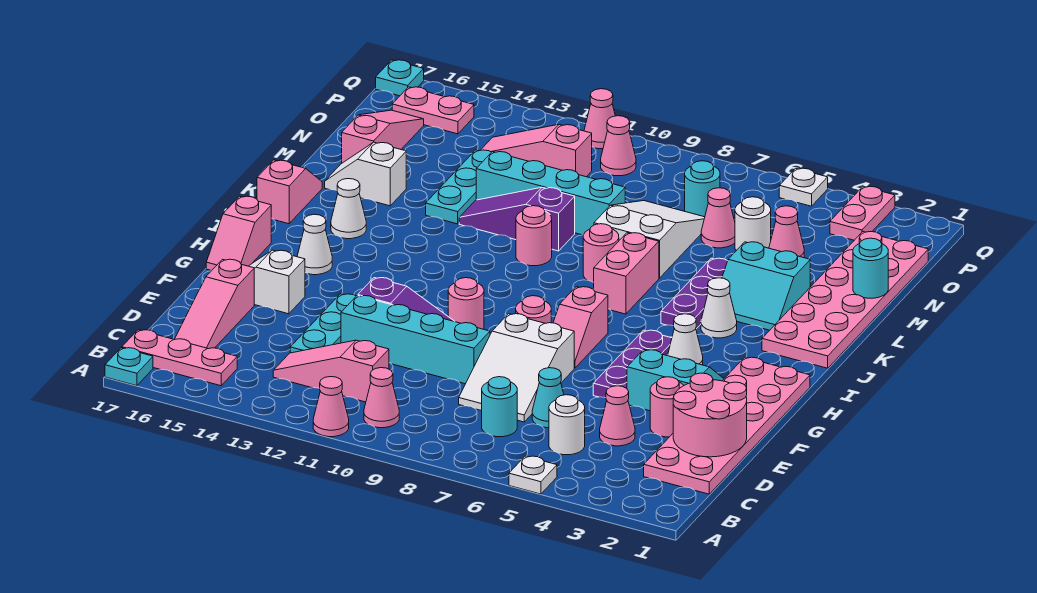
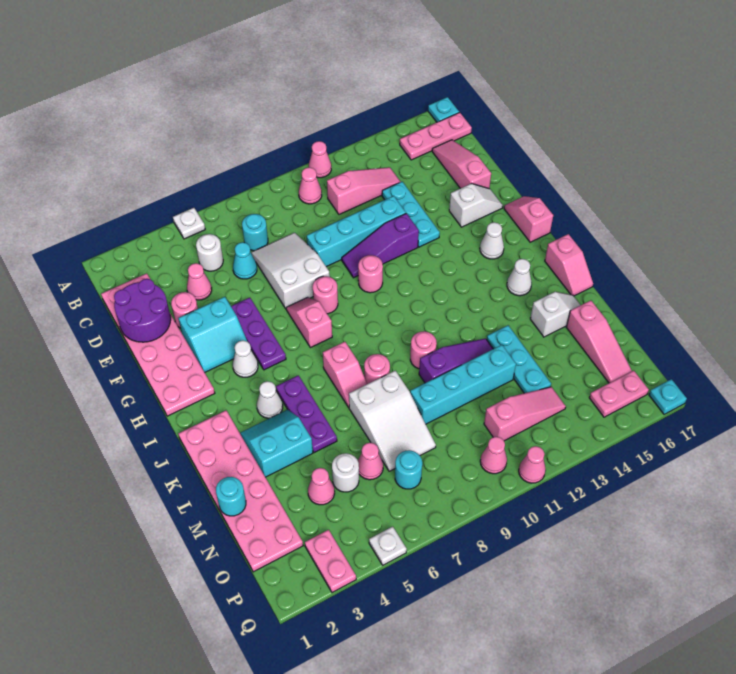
pink 2x2 round brick [673,373,747,457] -> purple 2x2 round brick [114,279,171,342]
pink 1x2 brick [594,233,659,314] -> pink 1x2 slope [323,342,367,407]

